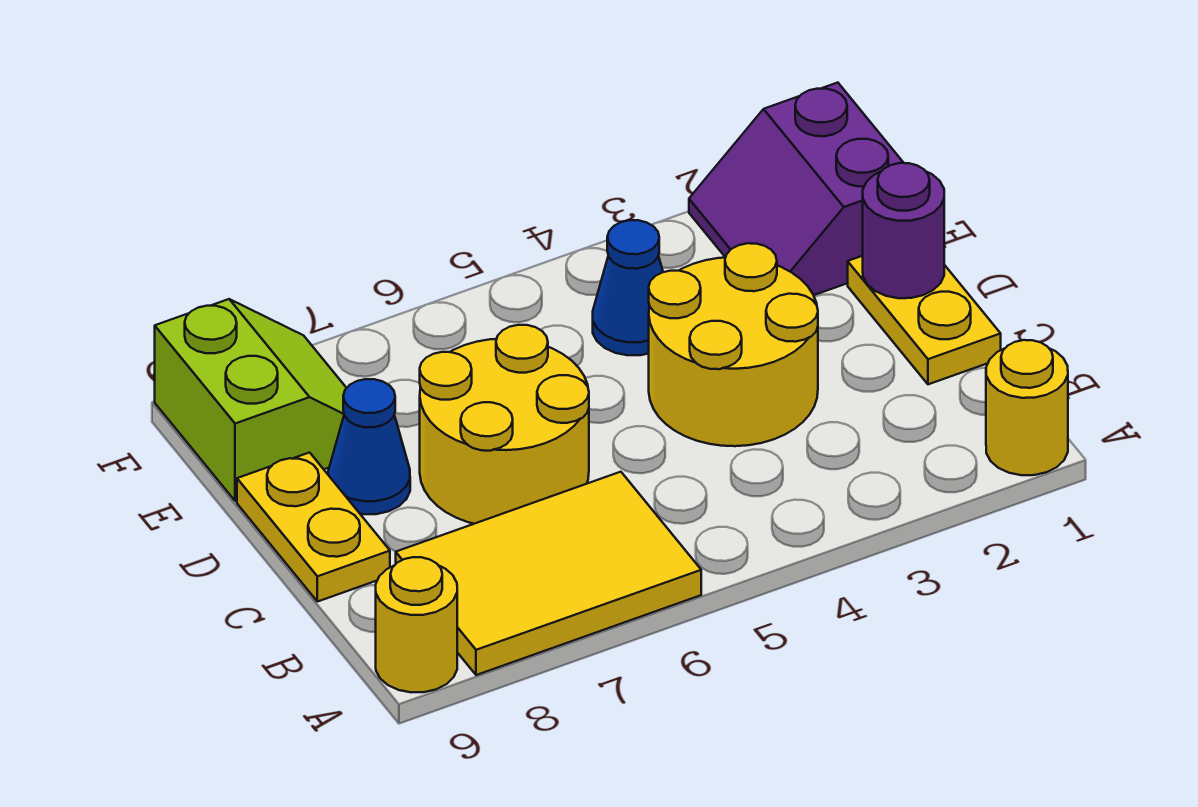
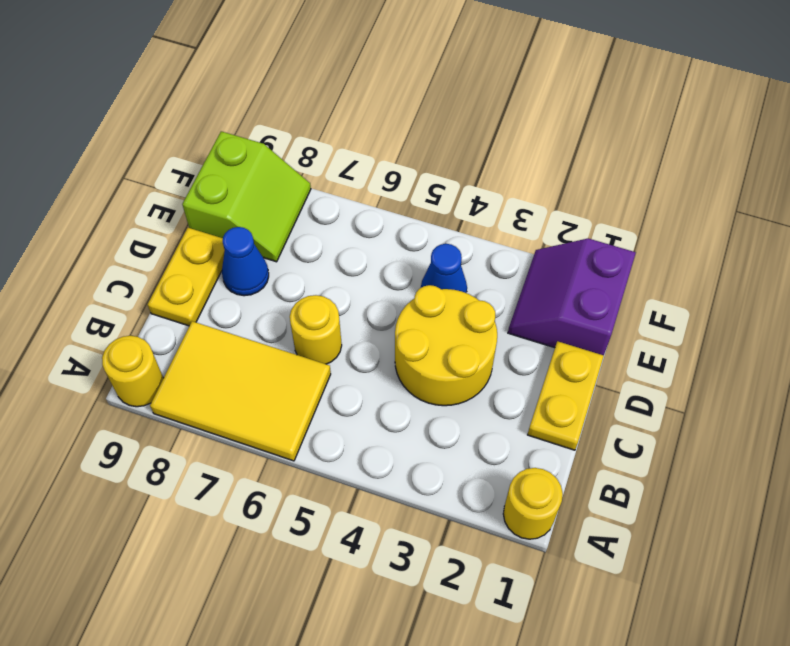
yellow 2x2 round brick [420,325,589,524] -> yellow 1x1 round brick [290,295,342,364]
purple 1x1 round brick [863,163,944,298] -> none

